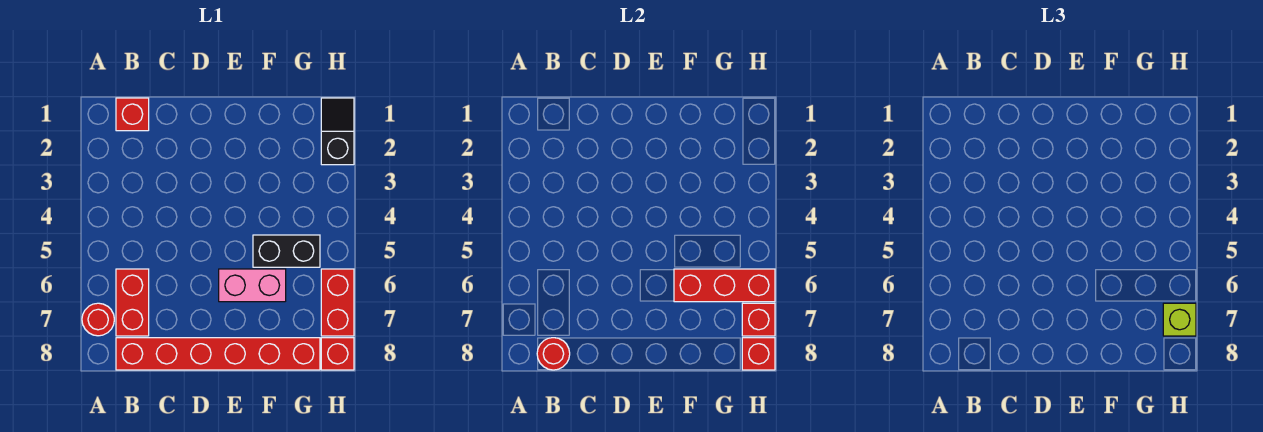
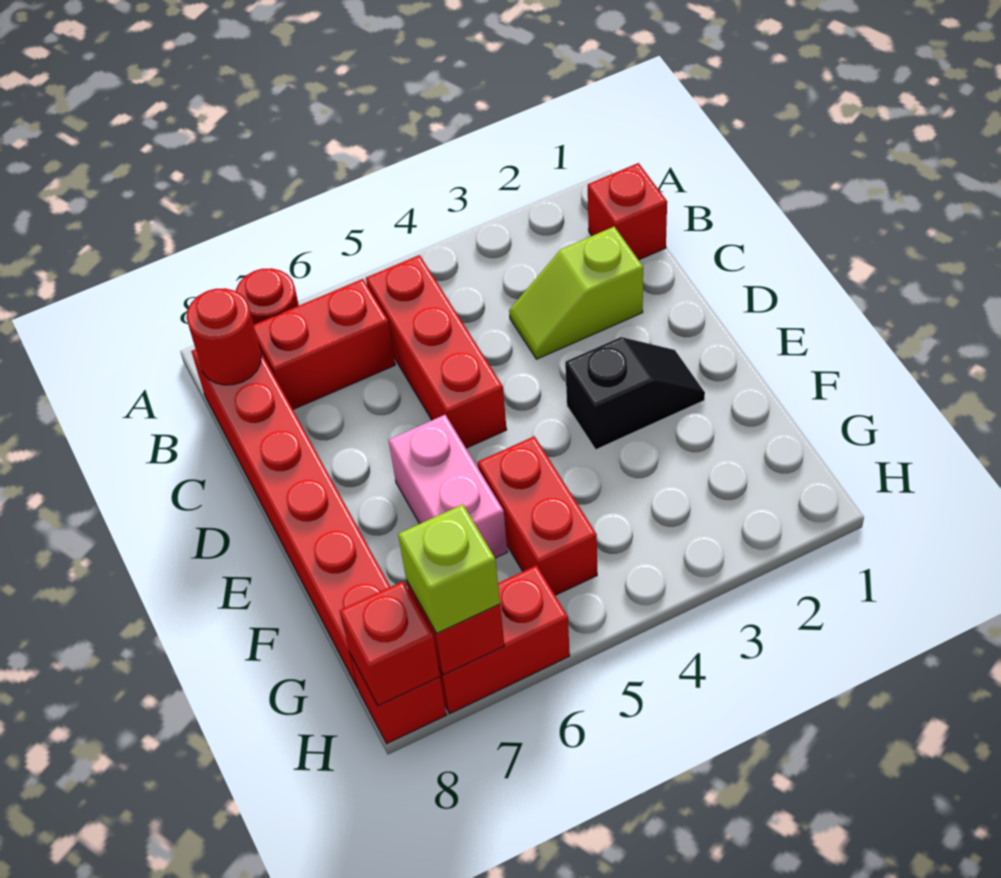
none -> lime 1x2 slope [509,227,643,359]
black 1x2 brick [253,235,320,267] -> red 1x2 brick [478,436,597,595]
red 1x3 brick [674,269,775,302] -> red 1x3 brick moved to [366,255,507,448]
black 1x2 slope [321,98,354,165] -> black 1x2 slope moved to [565,337,705,450]

